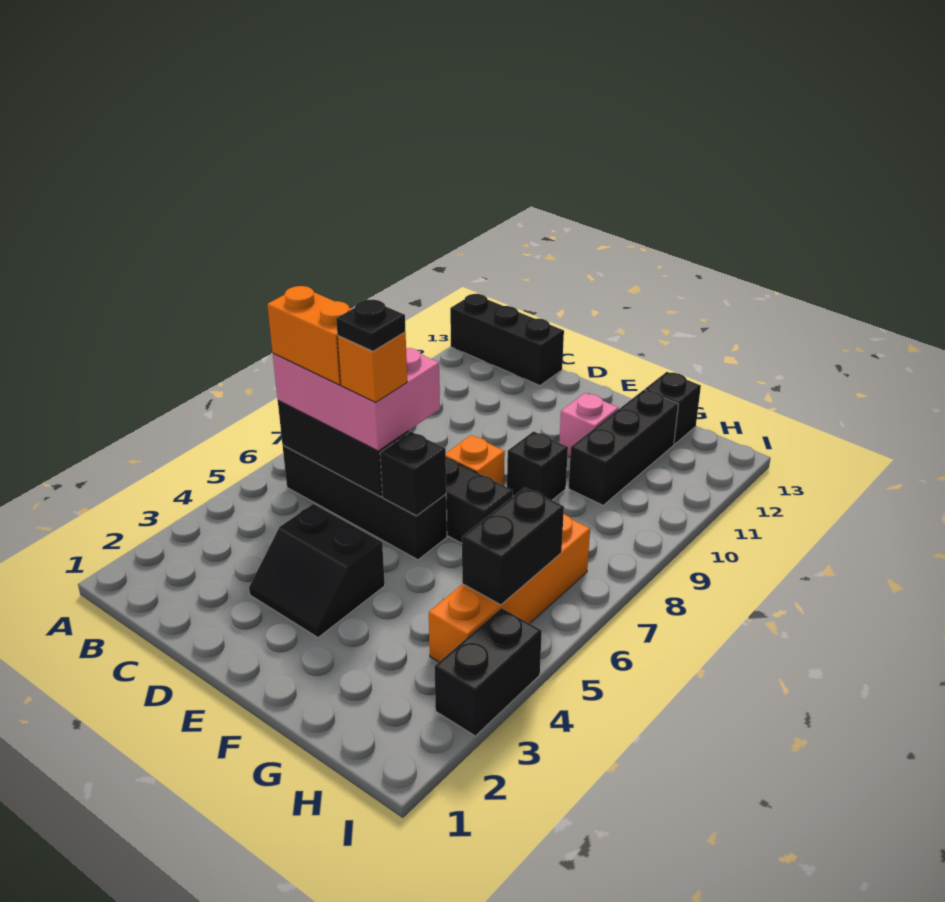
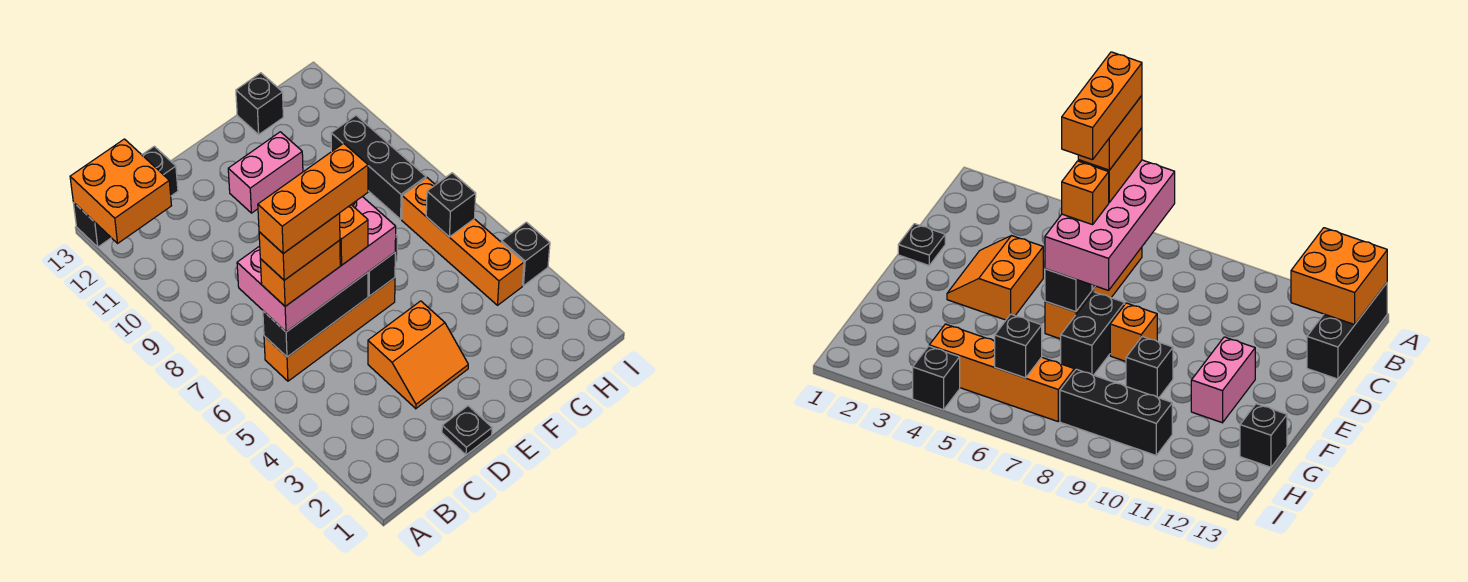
none -> orange 2x2 brick [70,139,171,243]
black 1x4 brick [283,445,447,560] -> orange 1x4 brick [264,278,395,381]
pink 2x3 brick [273,348,440,451] -> pink 2x4 brick [237,197,396,332]
none -> orange 1x2 brick [259,213,340,280]
none -> orange 1x3 brick [258,143,368,253]
black 2x2 slope [249,504,385,637] -> orange 2x2 slope [368,301,468,409]
black 1x1 plate [336,300,406,351] -> black 1x1 plate moved to [442,406,492,455]
pink 1x1 brick [559,393,618,457] -> pink 1x2 brick [228,132,303,213]
black 1x3 brick [569,390,678,505] -> black 1x3 brick moved to [331,116,426,219]
black 1x2 brick [462,487,564,605] -> black 1x1 brick [426,173,476,237]
black 1x2 brick [434,608,542,736] -> black 1x1 brick [501,222,550,286]

